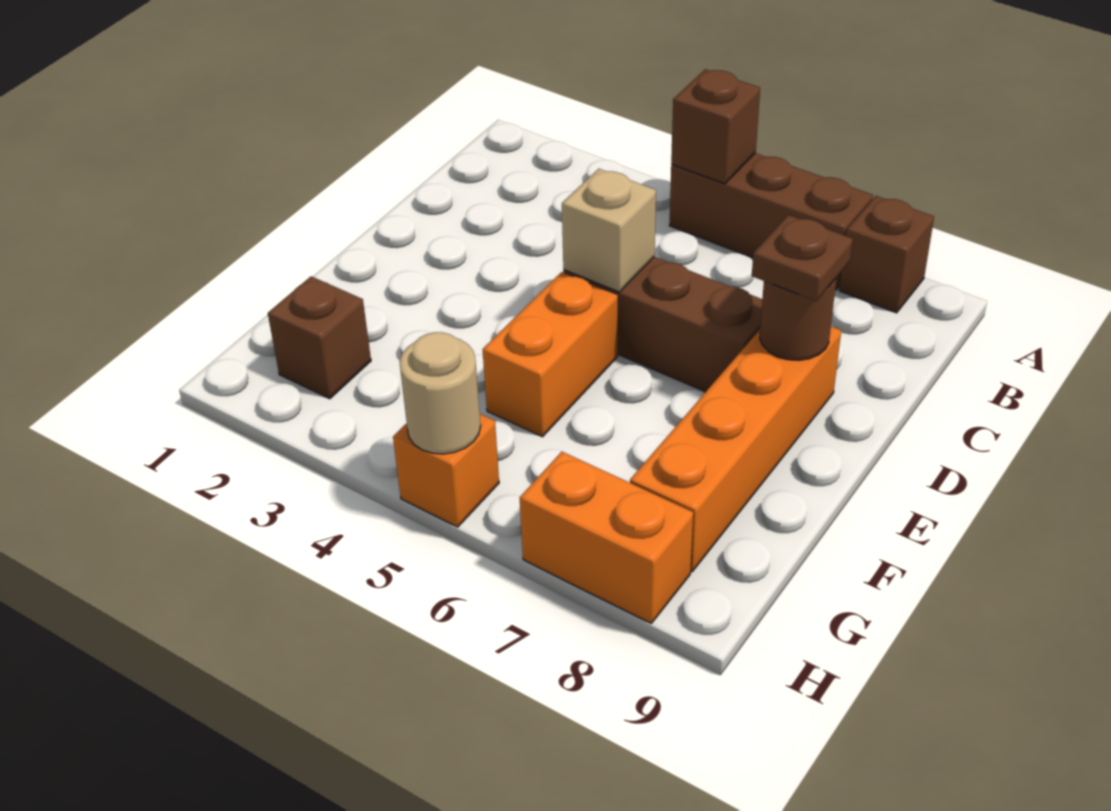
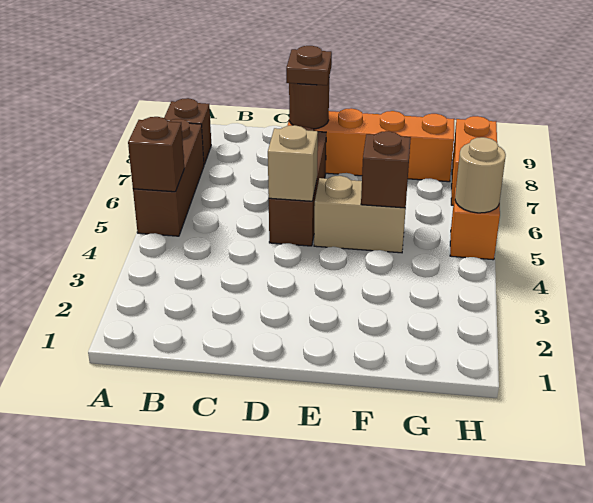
orange 1x2 brick [482,272,618,437] -> tan 1x2 brick [314,176,407,253]
brown 1x1 brick [268,276,371,399] -> brown 1x1 brick moved to [361,131,411,208]

